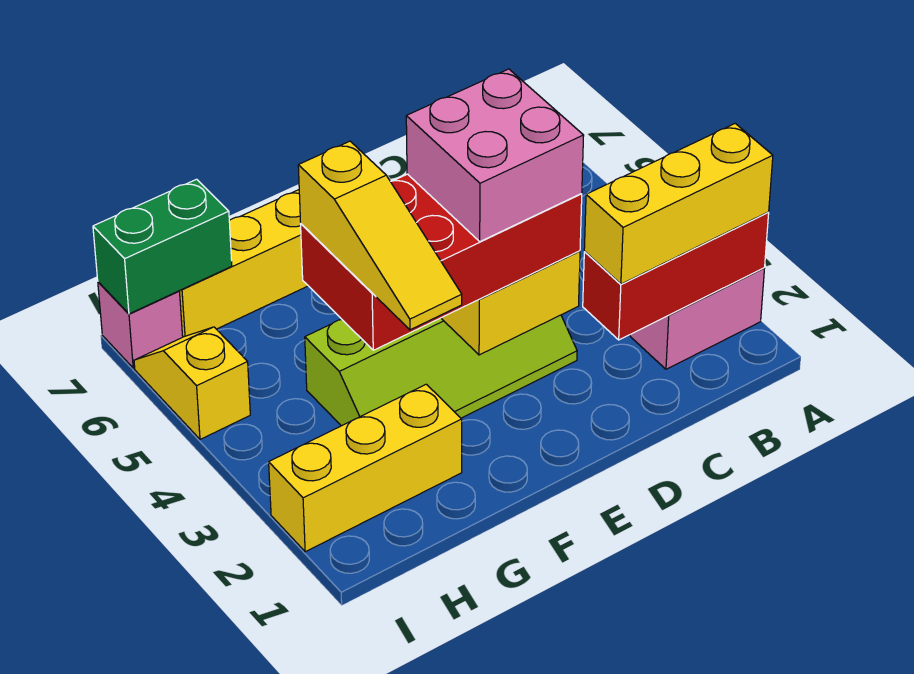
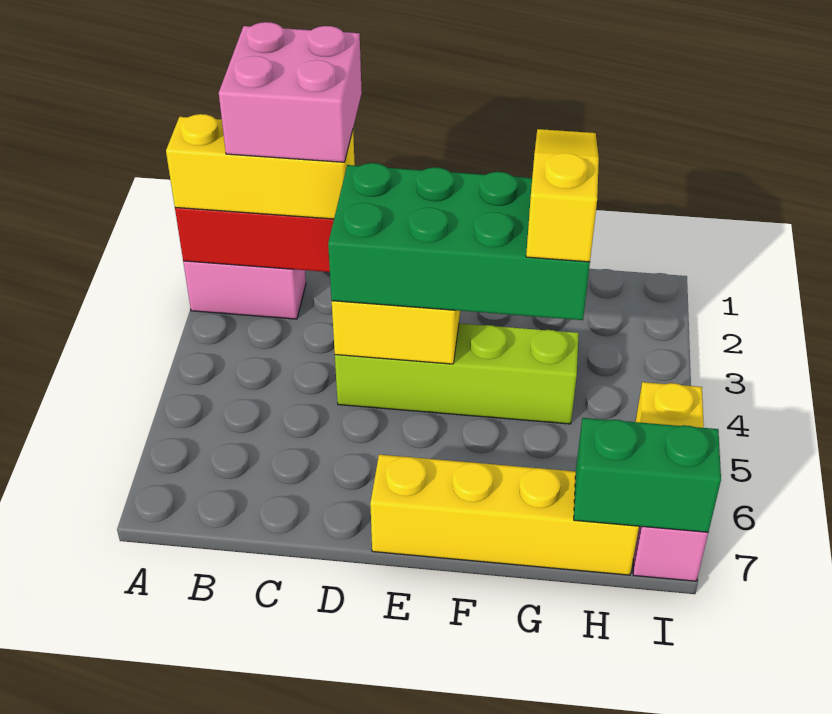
red 2x4 brick [301,174,582,350] -> green 2x4 brick [328,163,590,320]
pink 2x2 brick [406,69,584,241] -> pink 2x2 brick moved to [219,22,362,162]
yellow 1x3 brick [269,384,462,552] -> none

